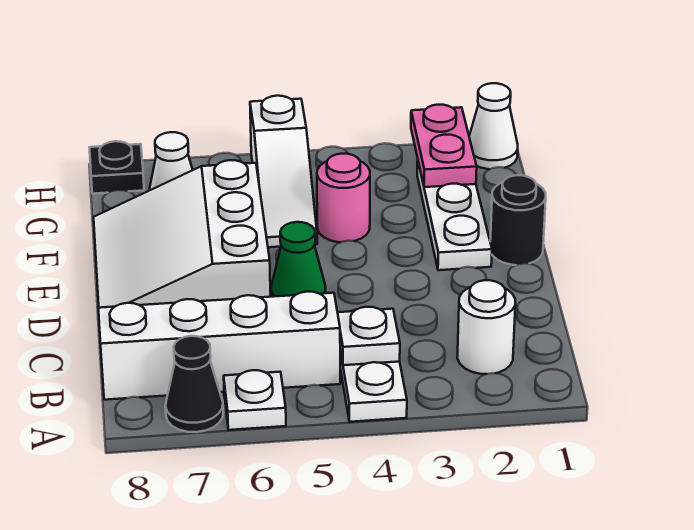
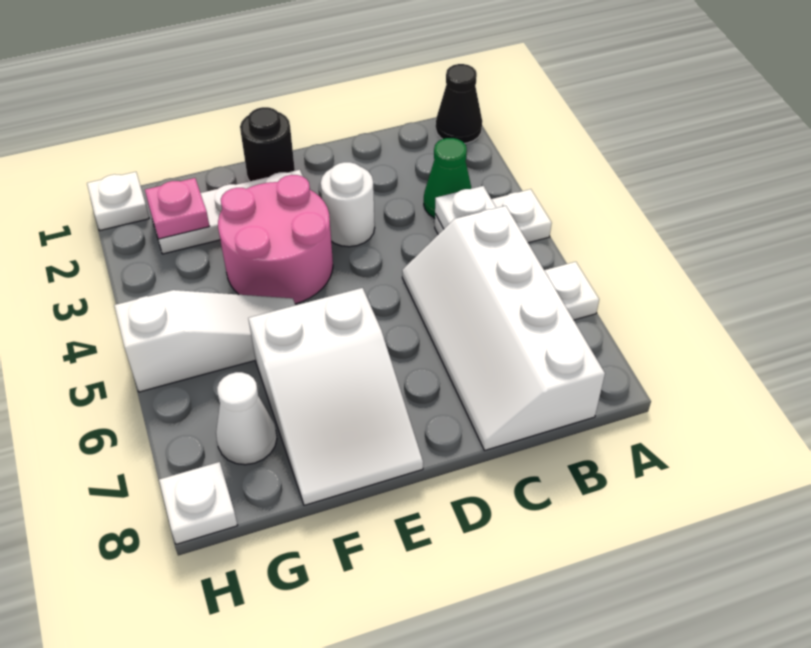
black 1x1 cone [165,336,223,432] -> black 1x1 cone moved to [436,64,482,143]
white 1x1 round brick [457,280,515,374] -> white 1x1 round brick moved to [321,162,375,247]
green 1x1 cone [271,222,326,297] -> green 1x1 cone moved to [424,138,472,218]
white 3x3 slope [94,160,270,308] -> white 2x3 slope [248,288,423,505]
pink 1x1 round brick [317,154,370,242] -> pink 2x2 round brick [218,175,333,304]
pink 1x2 plate [411,105,477,187] -> pink 1x1 plate [145,178,209,239]
white 1x1 cone [469,83,518,169] -> white 1x1 plate [87,172,149,230]
black 1x1 plate [89,141,144,194] -> white 1x1 plate [159,462,238,544]

